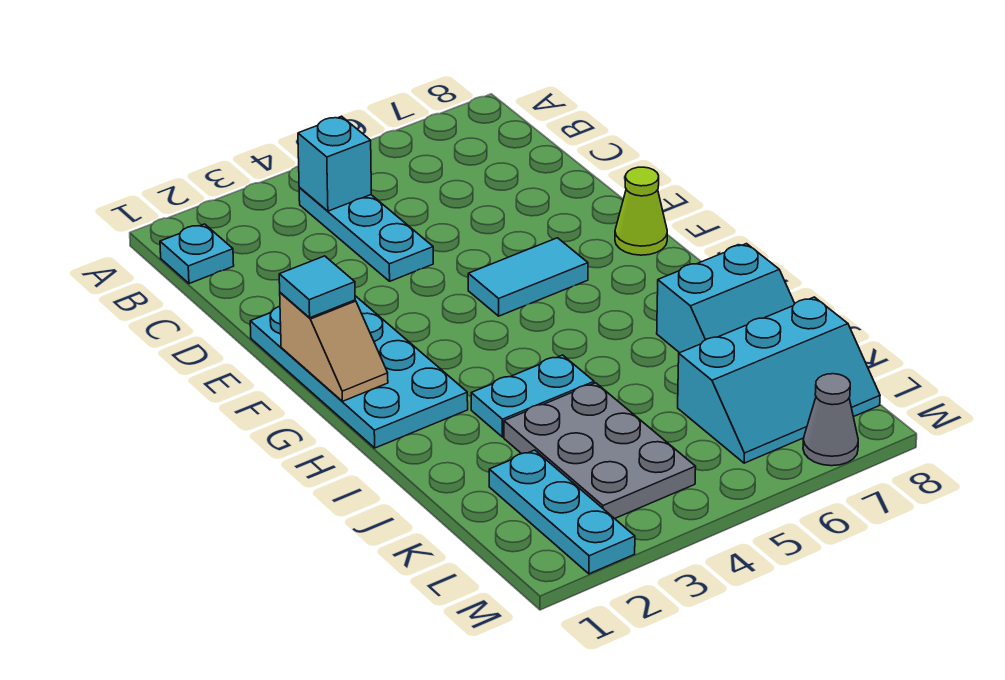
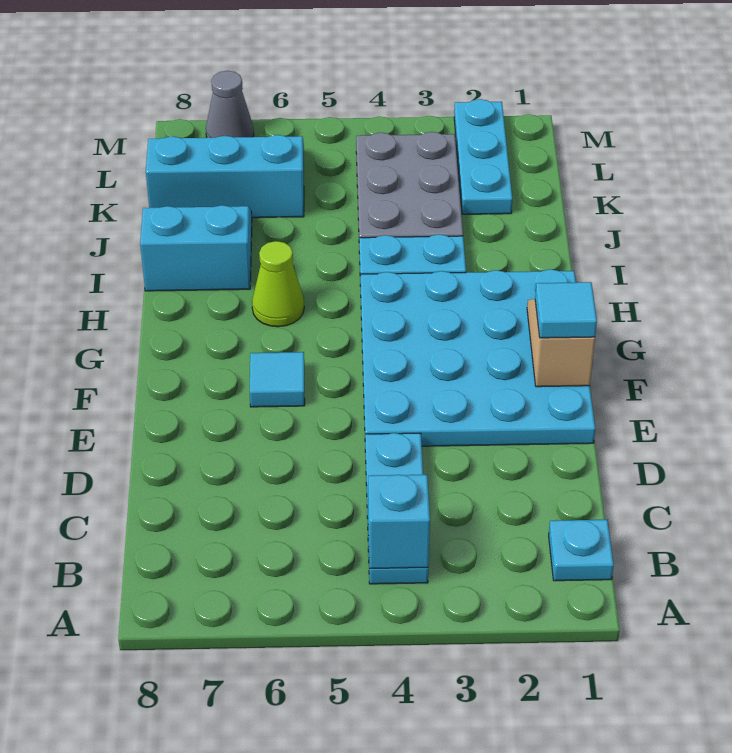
cyan 2x4 plate [250,296,468,448] -> cyan 4x4 plate [360,269,595,446]
cyan 1x2 tile [468,238,588,316] -> cyan 1x1 tile [250,352,305,407]
lime 1x1 cone [615,167,667,255] -> lime 1x1 cone moved to [252,241,304,327]

